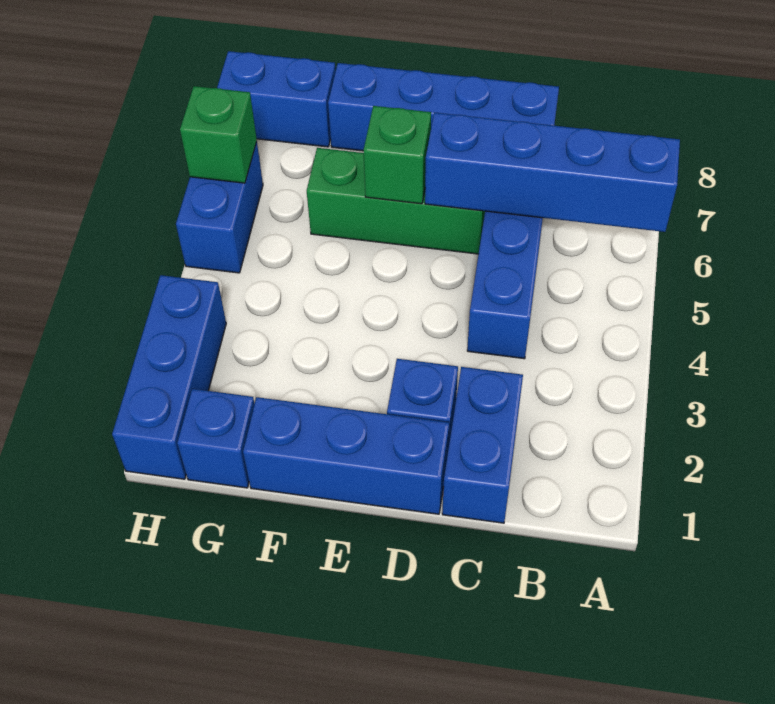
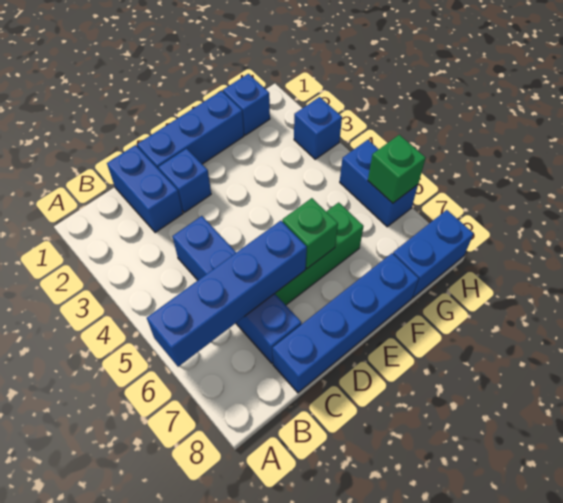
blue 1x3 brick [112,275,226,479] -> blue 1x1 brick [294,97,342,159]

